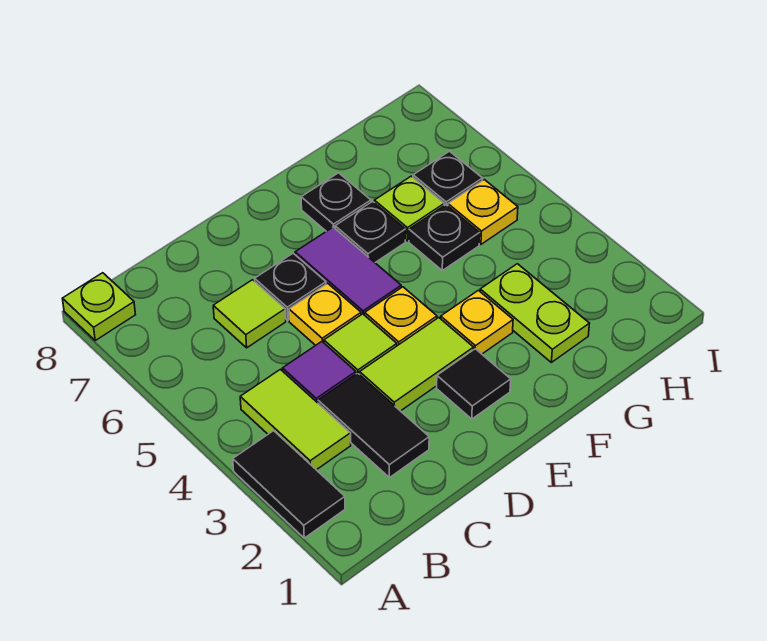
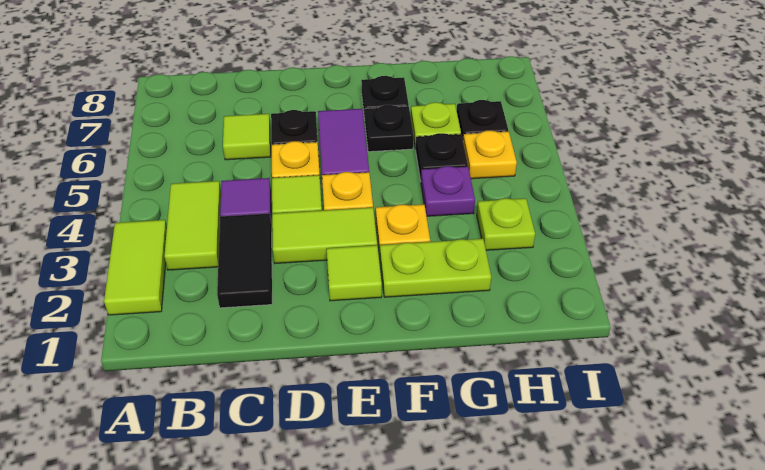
black 1x2 tile [233,431,345,538] -> lime 1x2 tile [104,220,167,315]
lime 1x1 plate [62,273,135,340] -> lime 1x1 plate moved to [477,198,535,250]
black 1x1 tile [437,349,511,419] -> lime 1x1 tile [327,245,382,301]
lime 1x2 plate [480,264,590,362] -> lime 1x2 plate turned to [380,239,491,297]
none -> purple 1x1 plate [421,166,475,216]

